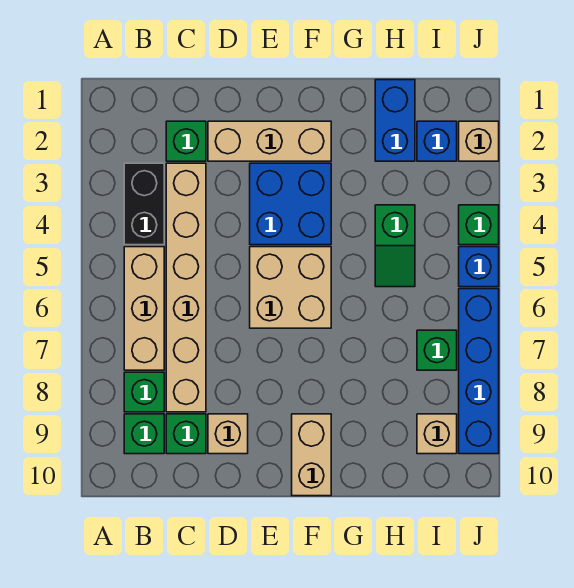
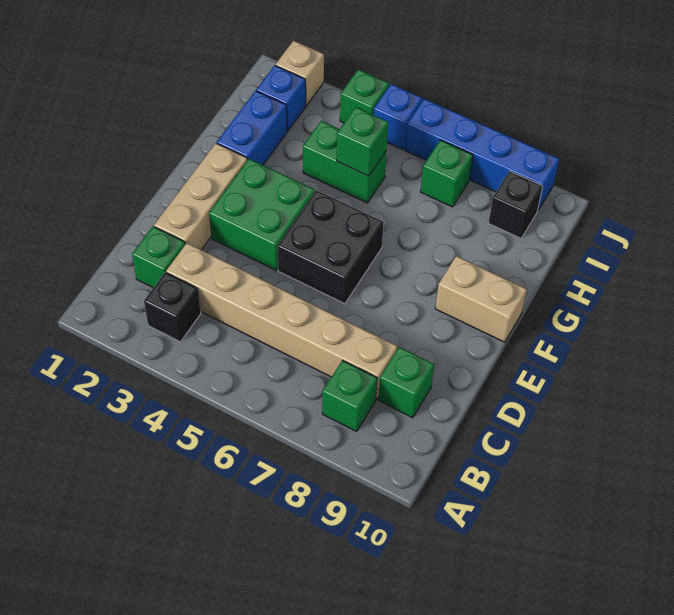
black 1x2 brick [124,163,164,245] -> black 1x1 brick [144,272,201,342]
tan 1x3 brick [124,247,164,370] -> none
green 1x1 brick [124,414,164,454] -> green 1x1 brick moved to [337,107,388,176]
tan 1x1 brick [208,414,248,454] -> none
blue 2x2 brick [250,163,331,245] -> green 2x2 brick [209,159,315,270]
tan 2x2 brick [250,247,331,328] -> black 2x2 brick [277,190,384,304]
blue 1x2 brick [375,80,415,161] -> blue 1x2 brick turned to [217,91,287,165]
green 1x2 slope [375,205,415,287] -> green 1x2 brick [303,121,387,203]
tan 1x1 brick [417,414,457,454] -> black 1x1 brick [489,171,543,238]

